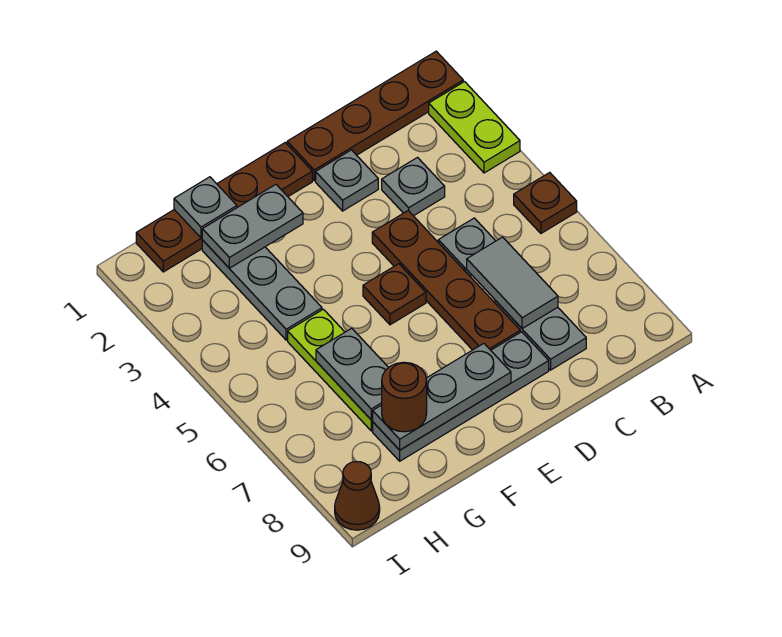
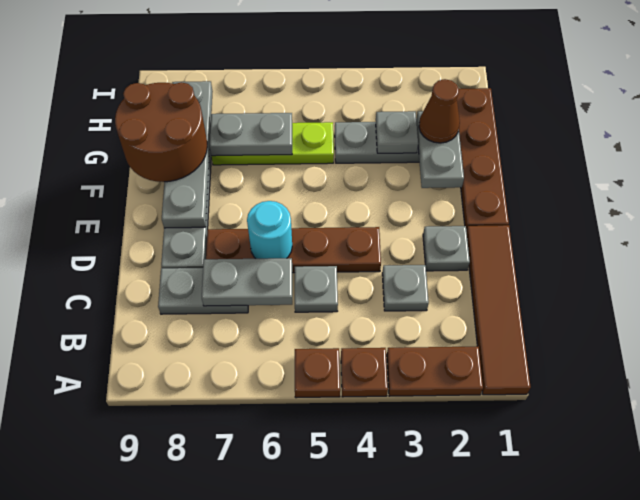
brown 1x4 plate [287,51,463,181] -> brown 1x4 tile [466,225,531,395]
lime 1x2 plate [429,82,520,173] -> brown 1x2 plate [387,346,483,396]
grey 1x2 tile [467,237,558,329] -> grey 1x2 plate [202,258,292,306]
none -> cyan 1x1 round brick [247,201,292,259]
brown 1x1 plate [363,264,426,325] -> brown 1x1 plate moved to [341,348,388,397]
grey 1x3 plate [372,344,511,450] -> grey 1x4 plate [162,81,213,228]
grey 1x1 plate [174,177,237,238] -> grey 1x1 plate moved to [376,111,418,153]
brown 1x1 round brick [382,362,427,432] -> brown 2x2 round brick [115,82,207,182]
brown 1x1 cone [335,462,380,530] -> brown 1x1 cone moved to [419,79,460,143]

